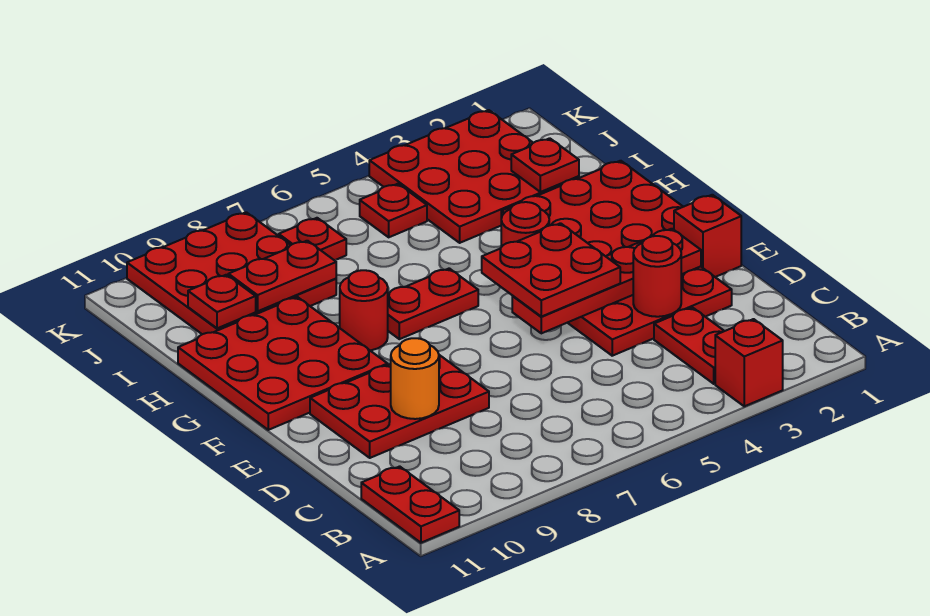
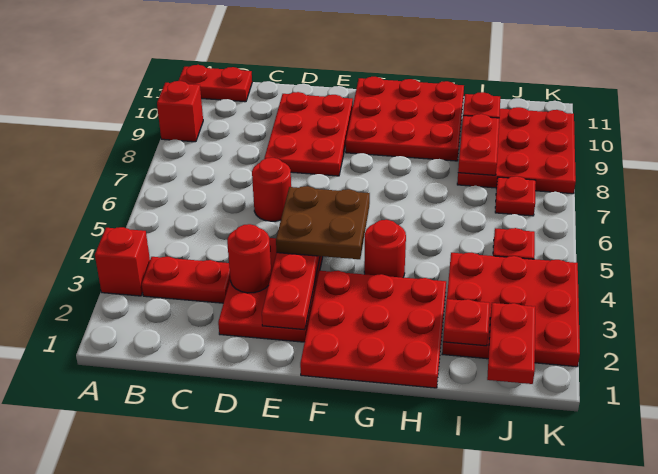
orange 1x1 round brick [391,338,439,419] -> none
red 1x1 brick [674,195,741,277] -> red 1x1 brick moved to [157,81,203,142]
red 2x2 plate [482,223,620,317] -> brown 2x2 plate [276,186,370,259]
red 1x2 plate [388,268,478,339] -> red 1x2 plate moved to [487,303,535,384]
red 1x1 round brick [340,270,388,350] -> red 1x1 round brick moved to [252,158,291,221]

